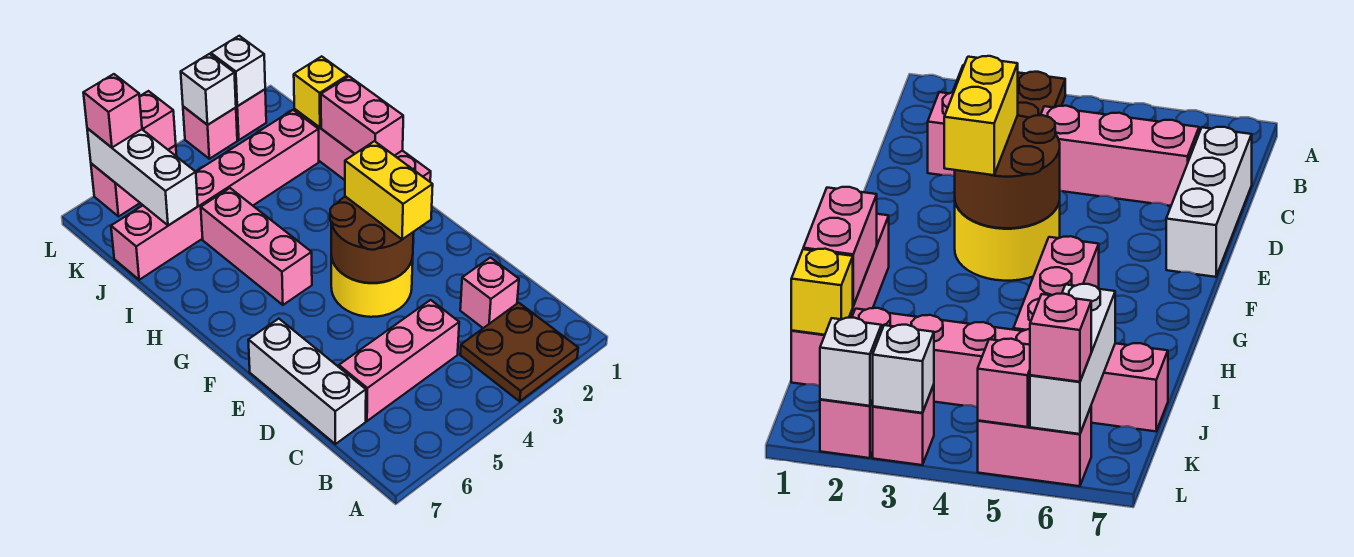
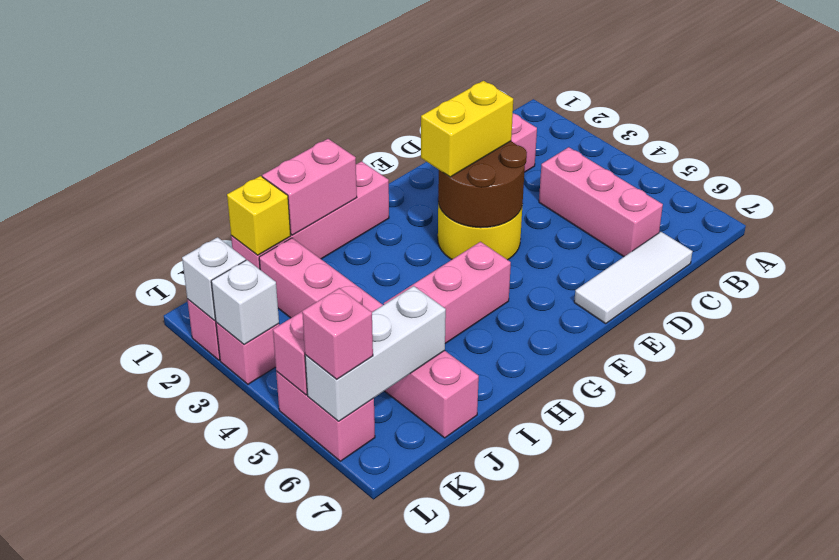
brown 2x2 plate [460,303,578,401] -> none
white 1x3 brick [248,319,366,444] -> white 1x3 tile [574,232,692,324]

